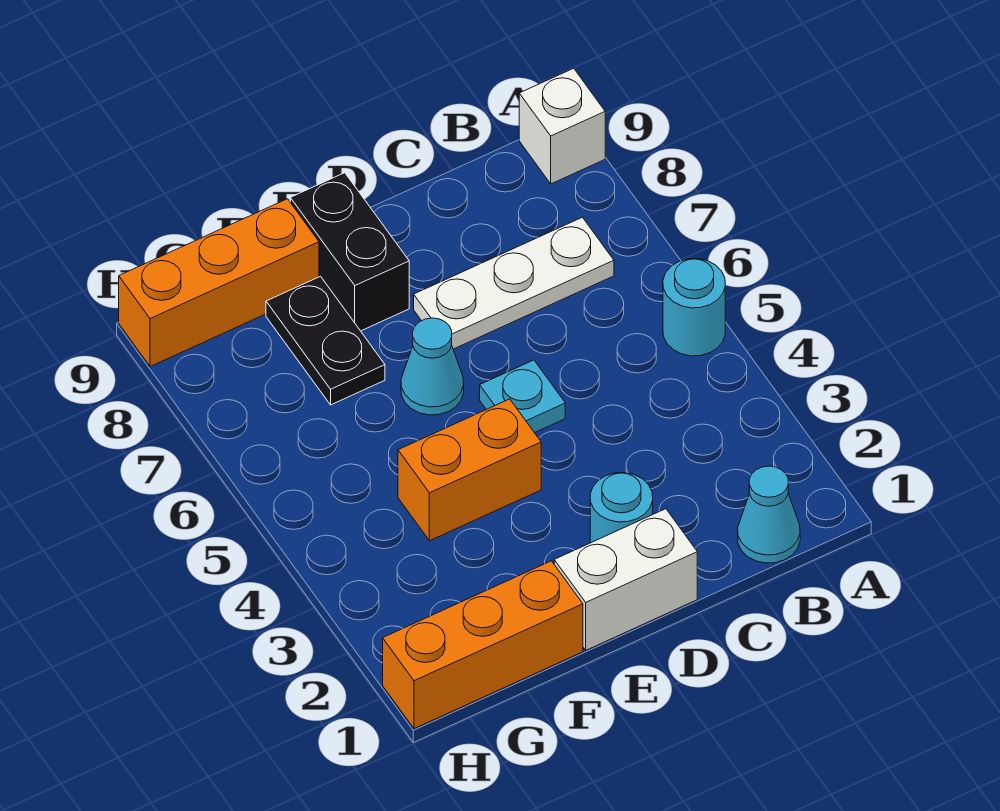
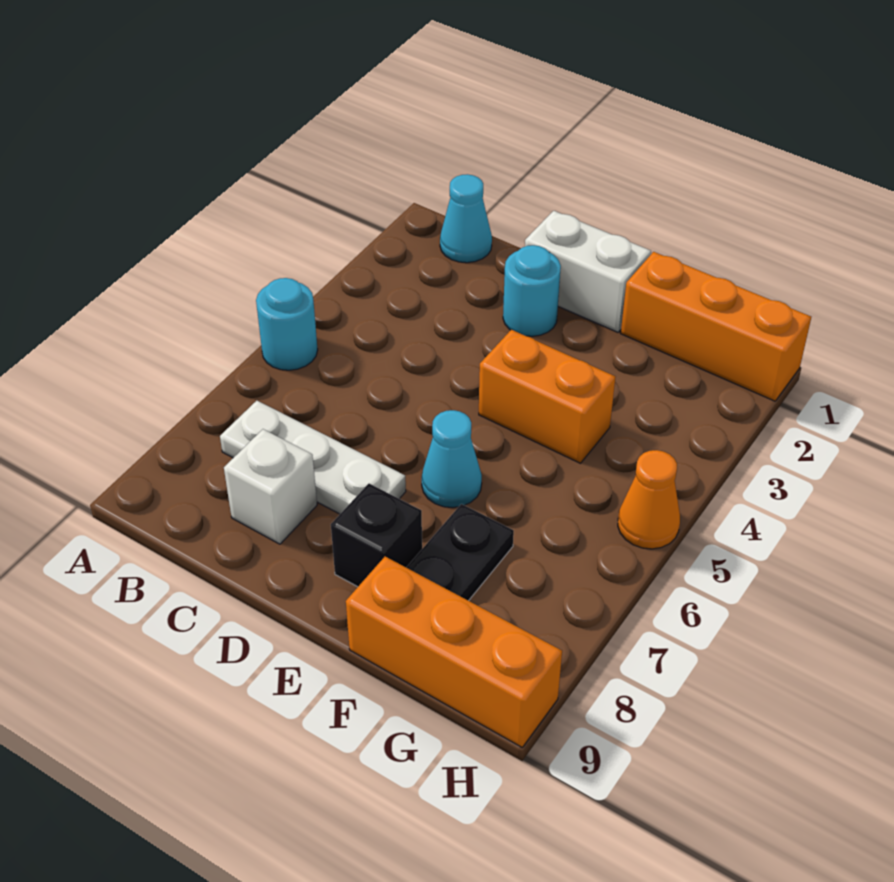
white 1x1 brick [519,68,605,184] -> white 1x1 brick moved to [224,429,317,544]
cyan 1x1 plate [480,360,565,433] -> none
black 1x2 brick [290,173,409,331] -> black 1x1 brick [331,484,422,587]
none -> orange 1x1 cone [618,450,680,549]

